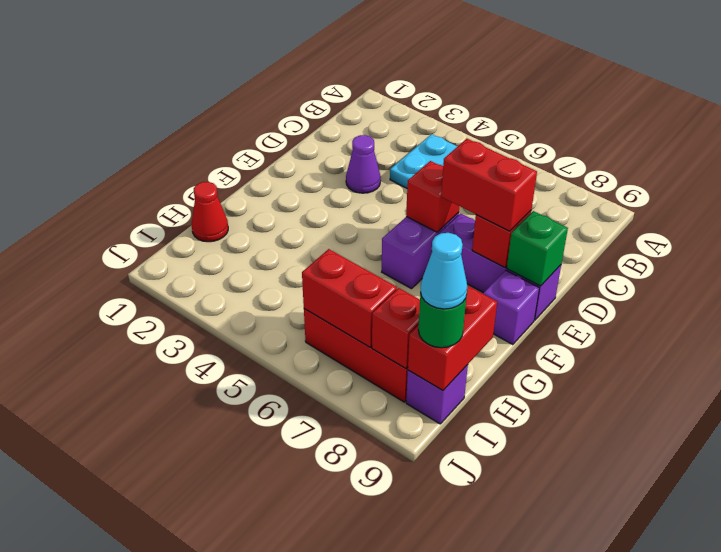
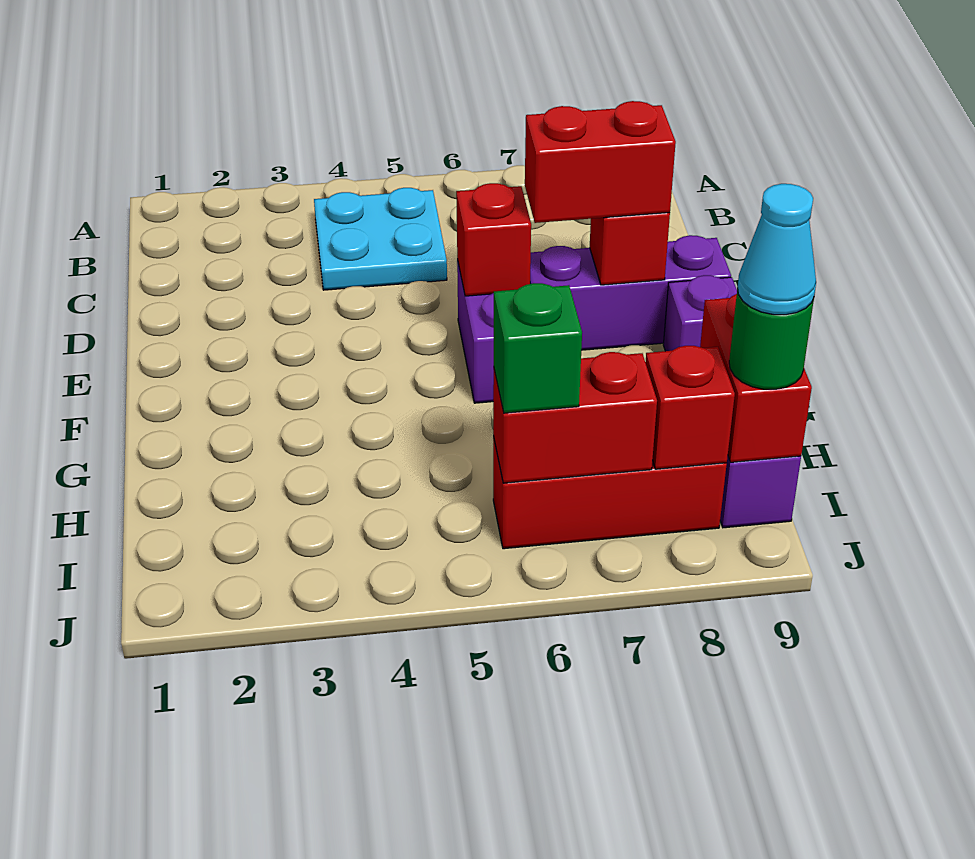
purple 1x1 cone [346,135,381,193] -> none
green 1x1 brick [507,211,568,286] -> green 1x1 brick moved to [494,283,582,413]
red 1x1 cone [192,182,228,242] -> none

